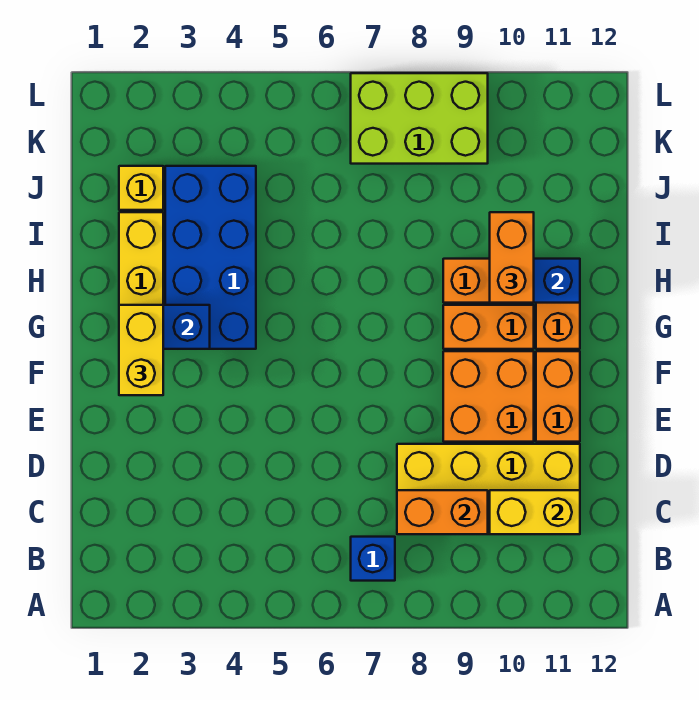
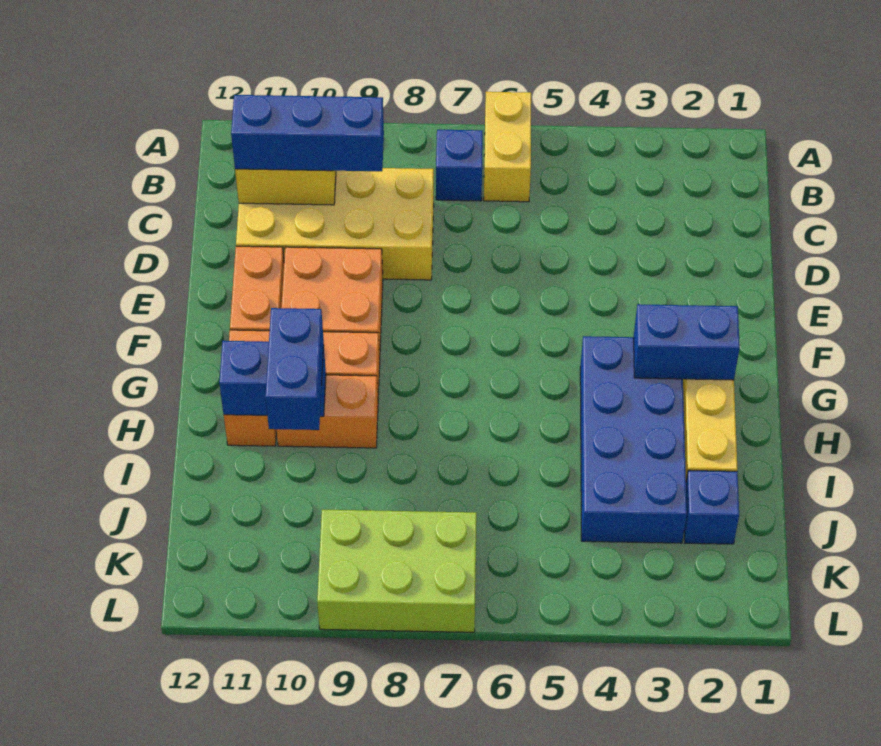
orange 1x2 brick [397,490,488,534] -> none
none -> blue 1x3 brick [231,95,384,171]
yellow 1x2 brick [119,305,163,395] -> yellow 1x2 brick moved to [484,92,531,202]
orange 1x2 brick [490,212,534,303] -> blue 1x2 brick [265,308,324,430]
yellow 1x1 brick [119,166,163,210] -> blue 1x1 brick [684,470,739,544]

